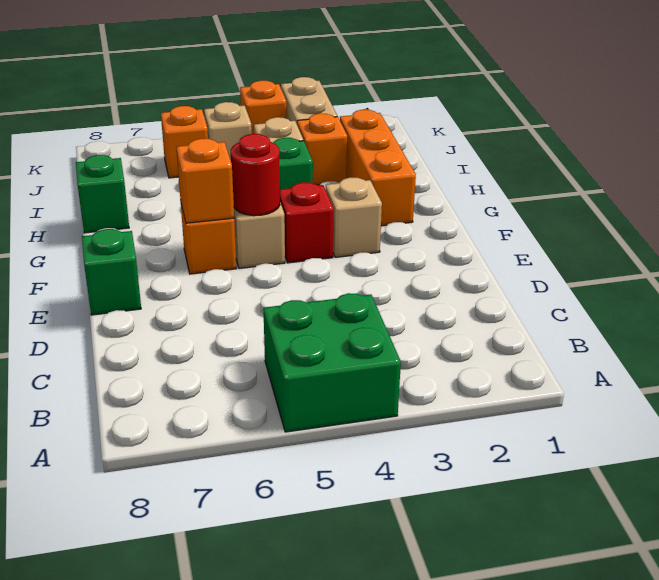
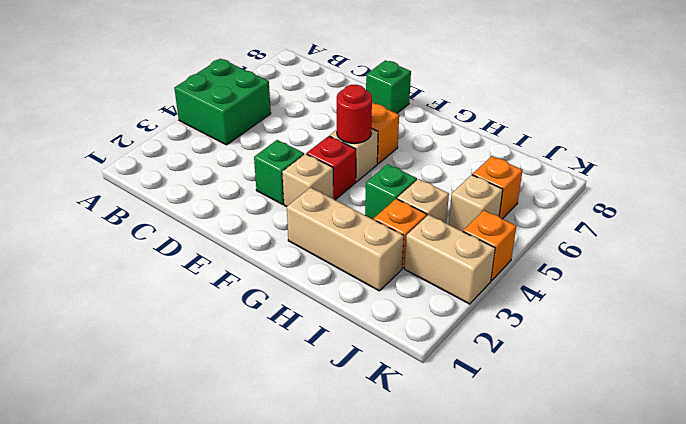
orange 1x1 brick [176,139,234,223] -> none
orange 1x3 brick [340,110,416,226] -> tan 1x3 brick [287,187,404,291]
green 1x1 brick [76,155,129,233] -> green 1x1 brick moved to [254,140,304,204]

